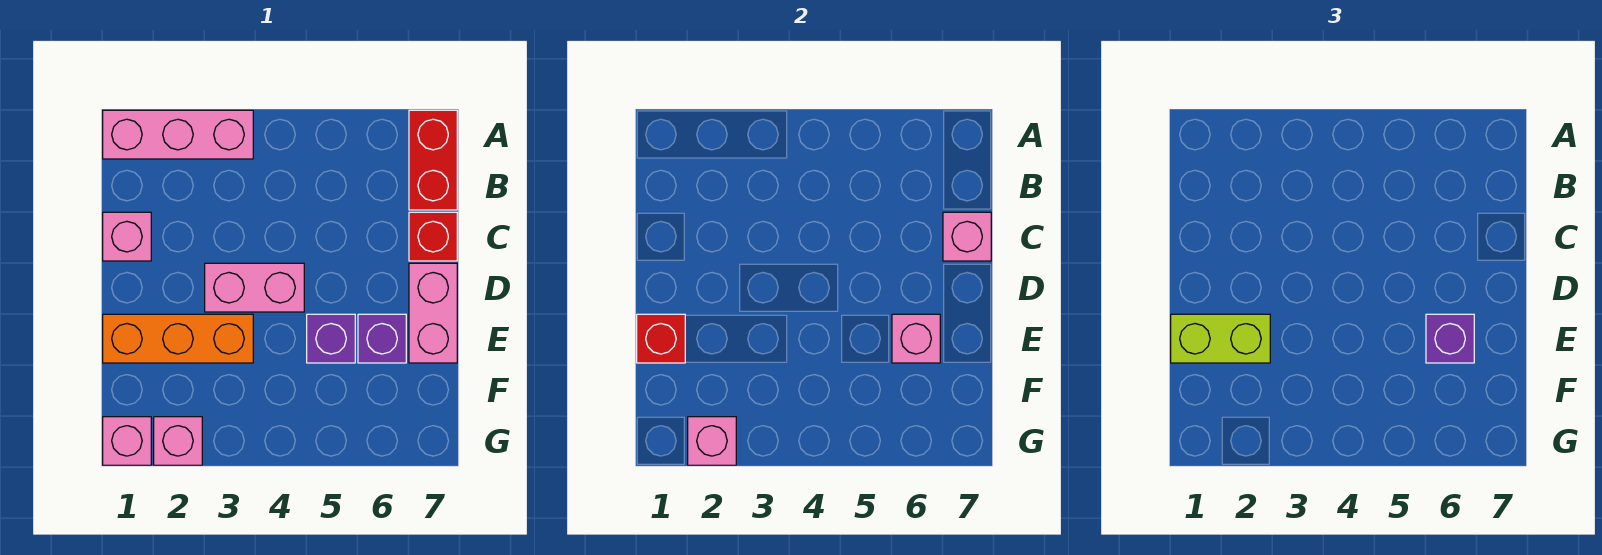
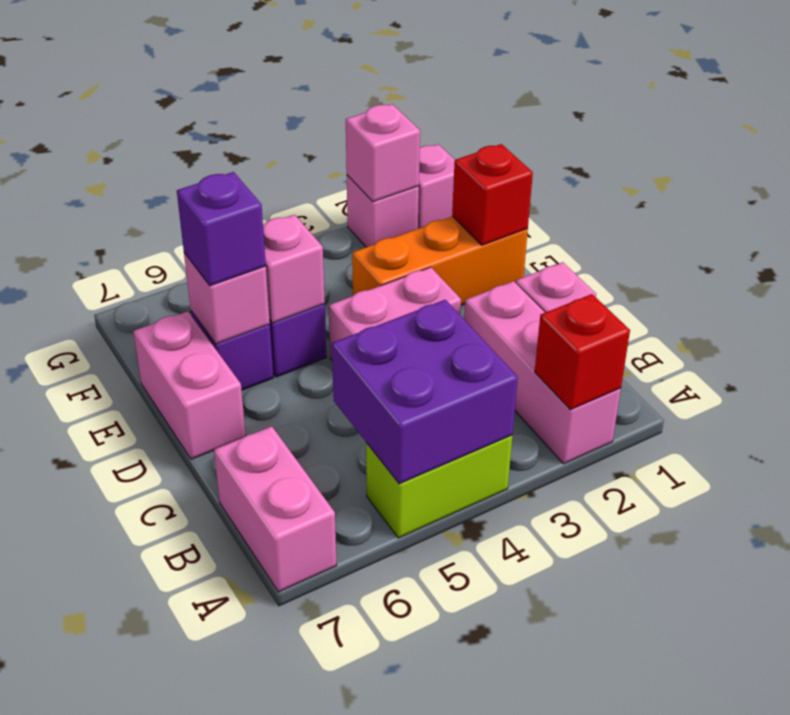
pink 1x3 brick [103,110,253,159] -> pink 1x3 brick turned to [464,281,621,464]
none -> purple 2x2 brick [332,300,518,484]
red 1x2 brick [409,110,457,210] -> pink 1x2 brick [214,426,337,592]
red 1x1 brick [409,212,457,261] -> red 1x1 brick moved to [535,294,630,410]
pink 1x1 brick [943,212,991,261] -> pink 1x1 brick moved to [263,215,325,323]
lime 1x2 brick [1171,314,1270,363] -> lime 1x2 brick moved to [366,435,512,538]

